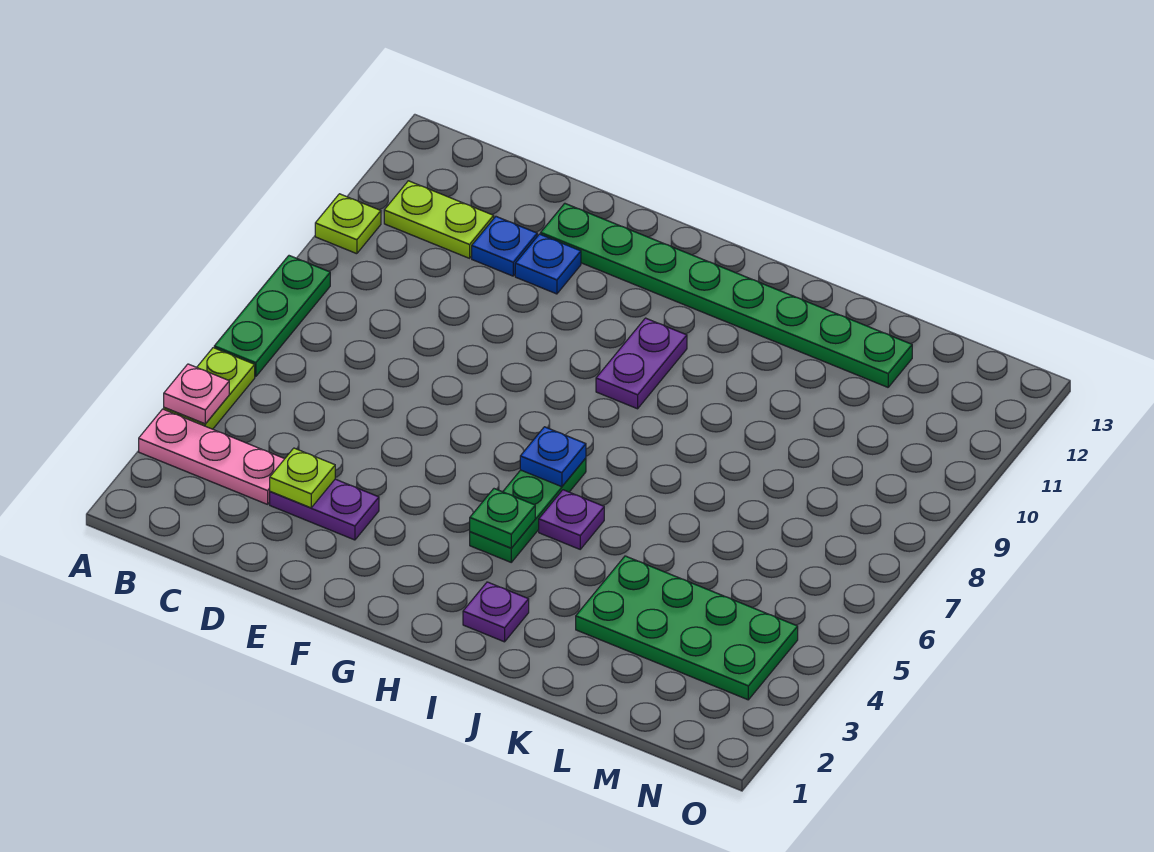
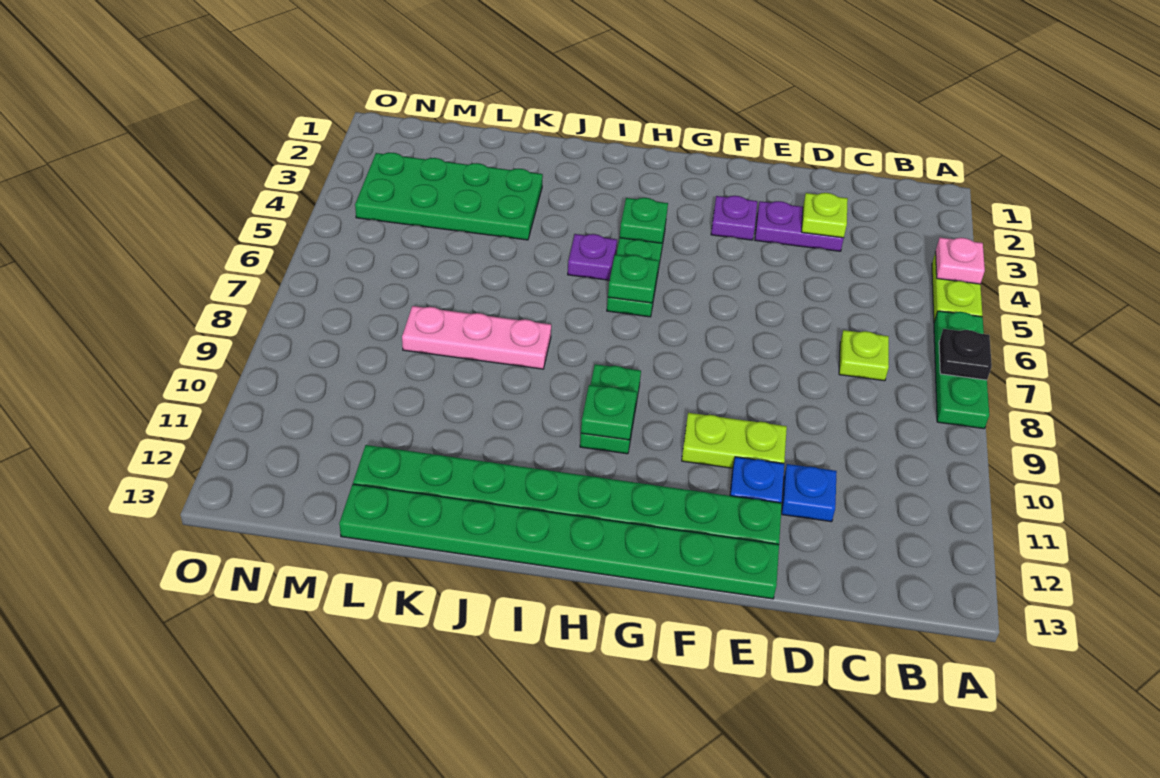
pink 1x3 plate [139,409,284,504] -> pink 1x3 plate moved to [402,306,551,369]
none -> black 1x1 plate [939,329,992,380]
lime 1x1 plate [315,194,381,254] -> lime 1x1 plate moved to [839,330,889,381]
lime 1x2 plate [384,181,494,258] -> lime 1x2 plate moved to [682,413,787,468]
none -> green 1x8 plate [339,484,779,599]
blue 1x1 plate [520,427,586,487] -> green 1x1 plate [608,255,658,303]
purple 1x2 plate [596,318,687,409] -> green 1x2 plate [580,364,641,454]
none -> green 1x1 plate [581,385,637,440]
purple 1x1 plate [463,582,529,642] -> purple 1x1 plate moved to [711,196,757,240]

